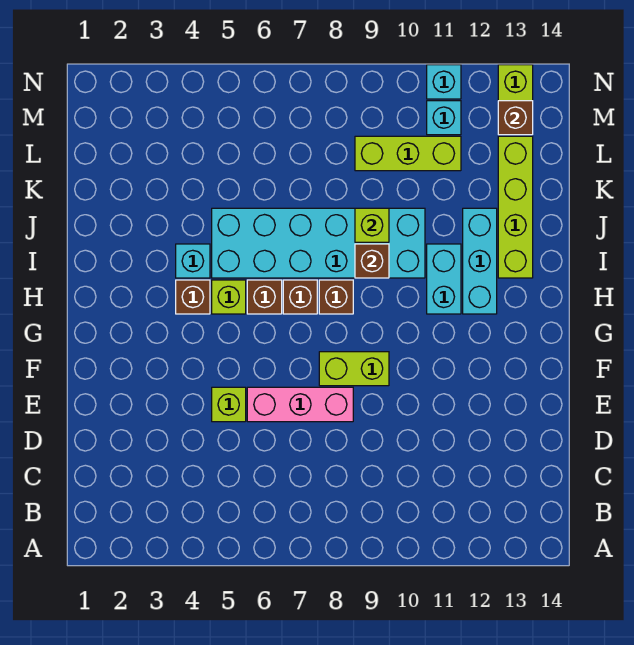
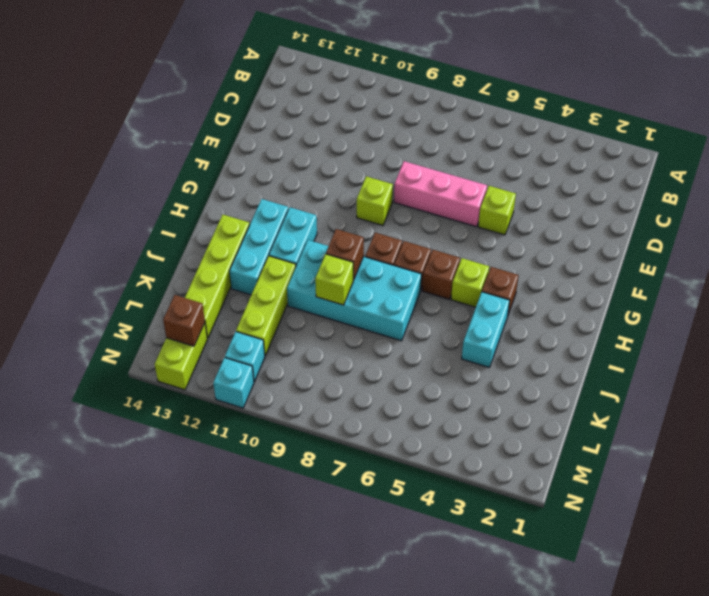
lime 1x2 brick [319,352,389,386] -> lime 1x1 brick [357,176,393,226]
cyan 1x1 brick [176,244,210,278] -> cyan 1x2 brick [462,292,510,367]
cyan 2x6 brick [212,208,425,278] -> cyan 2x4 brick [287,240,421,341]
lime 1x3 brick [355,136,461,171] -> lime 1x3 brick turned to [236,256,296,356]

